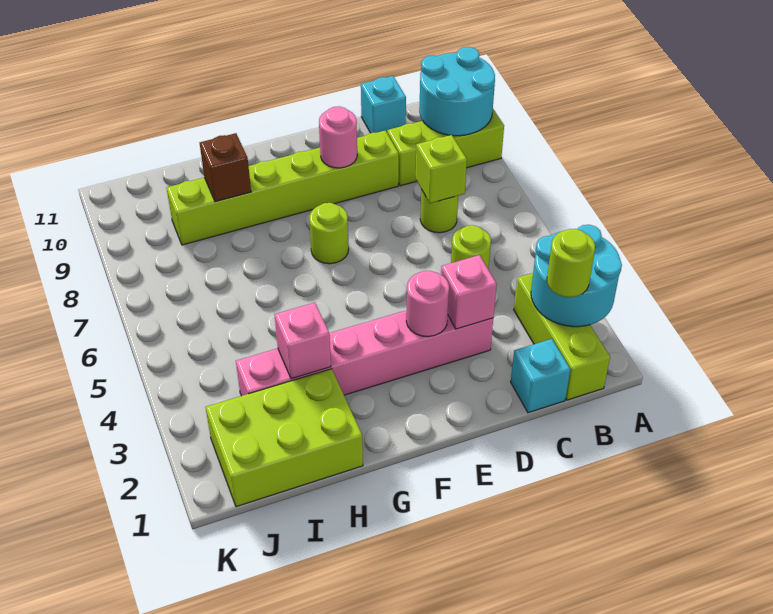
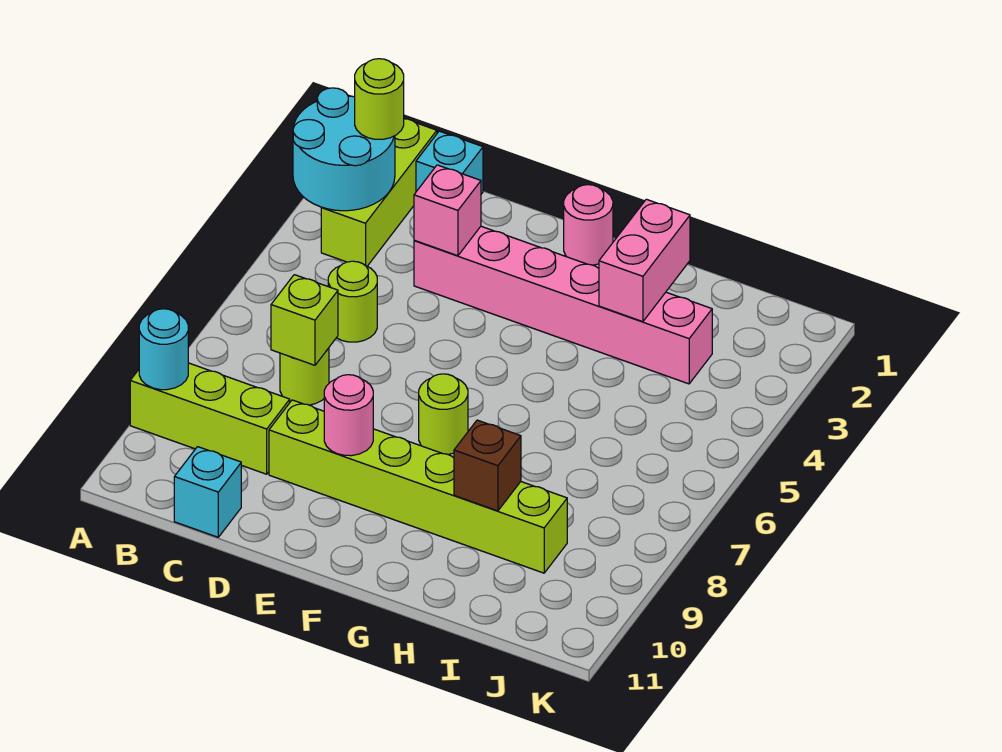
cyan 2x2 round brick [419,47,495,136] -> cyan 1x1 round brick [139,309,188,390]
pink 1x1 round brick [406,271,449,337] -> pink 1x1 round brick moved to [564,185,613,265]
lime 2x3 brick [205,369,363,507] -> none
pink 1x1 brick [274,303,331,379] -> pink 1x2 brick [599,199,690,322]

